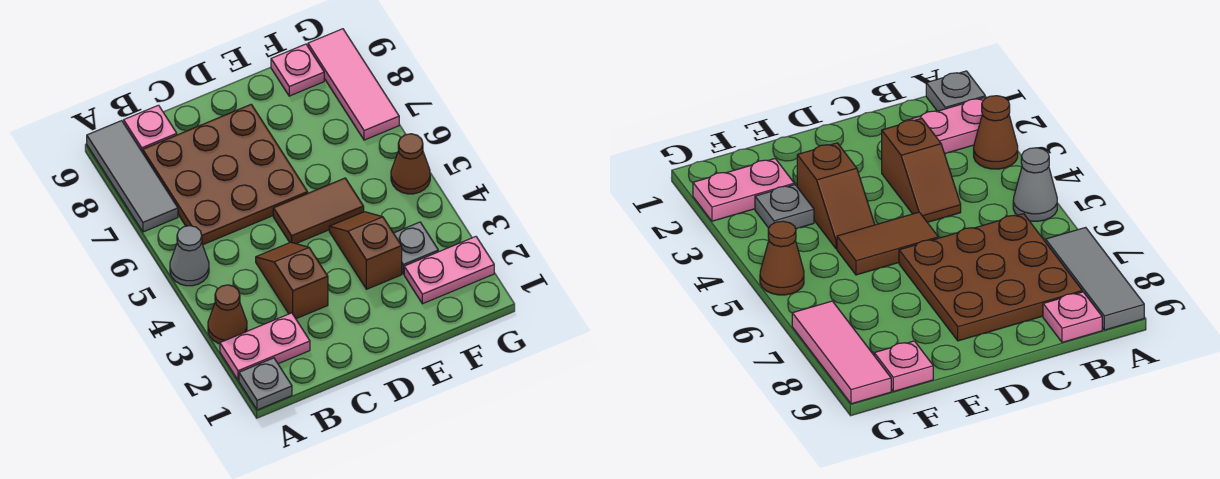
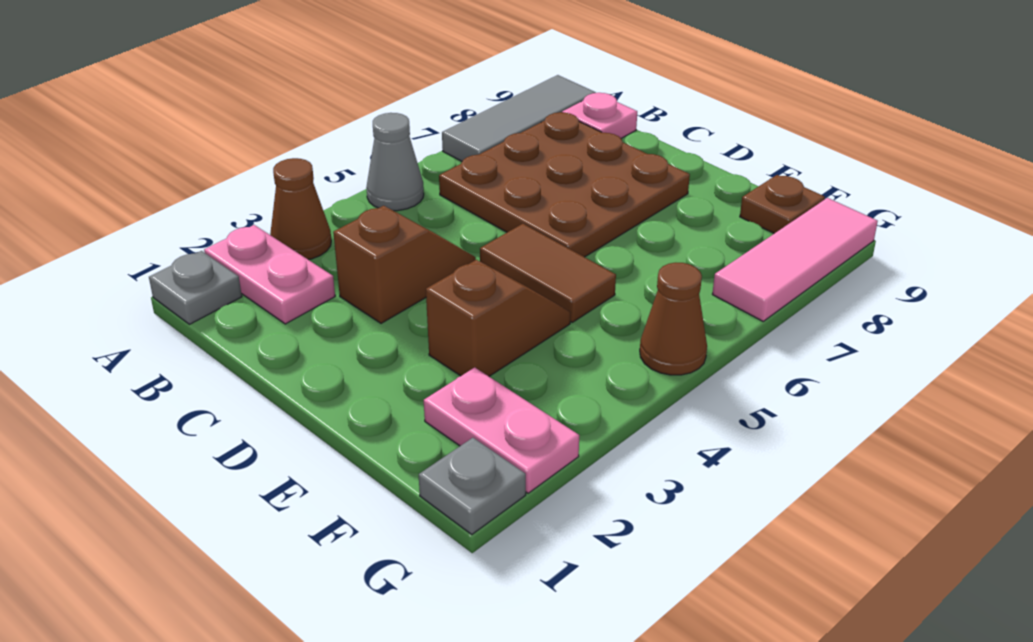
grey 1x1 plate [394,222,438,274] -> grey 1x1 plate moved to [419,438,526,534]
pink 1x1 plate [271,44,324,96] -> brown 1x1 plate [740,175,825,233]

